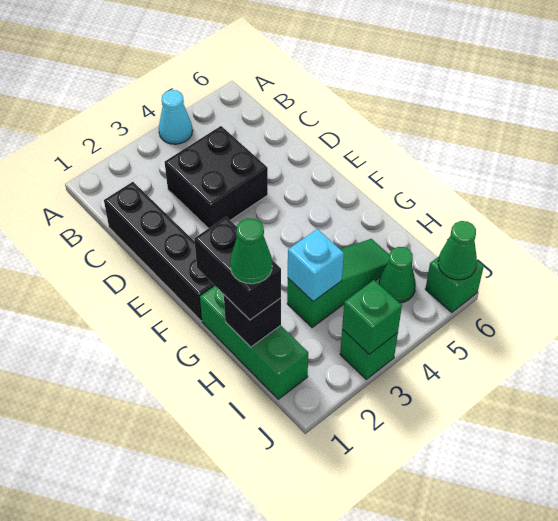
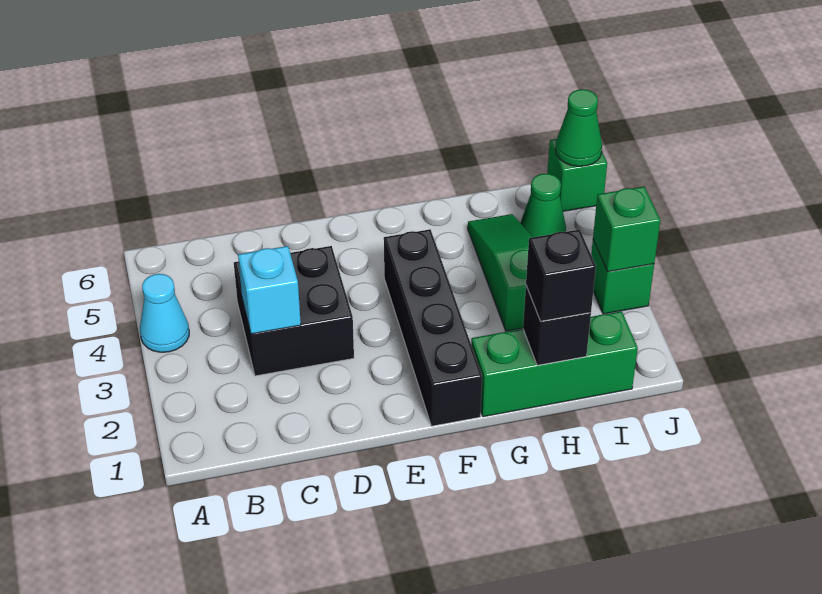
black 1x4 brick [104,182,215,321] -> black 1x4 brick turned to [384,229,482,426]
black 1x2 brick [194,217,281,320] -> black 1x1 brick [526,230,596,321]
green 1x1 cone [230,218,272,284] -> none
cyan 1x1 brick [288,229,344,301] -> cyan 1x1 brick moved to [238,246,301,334]

